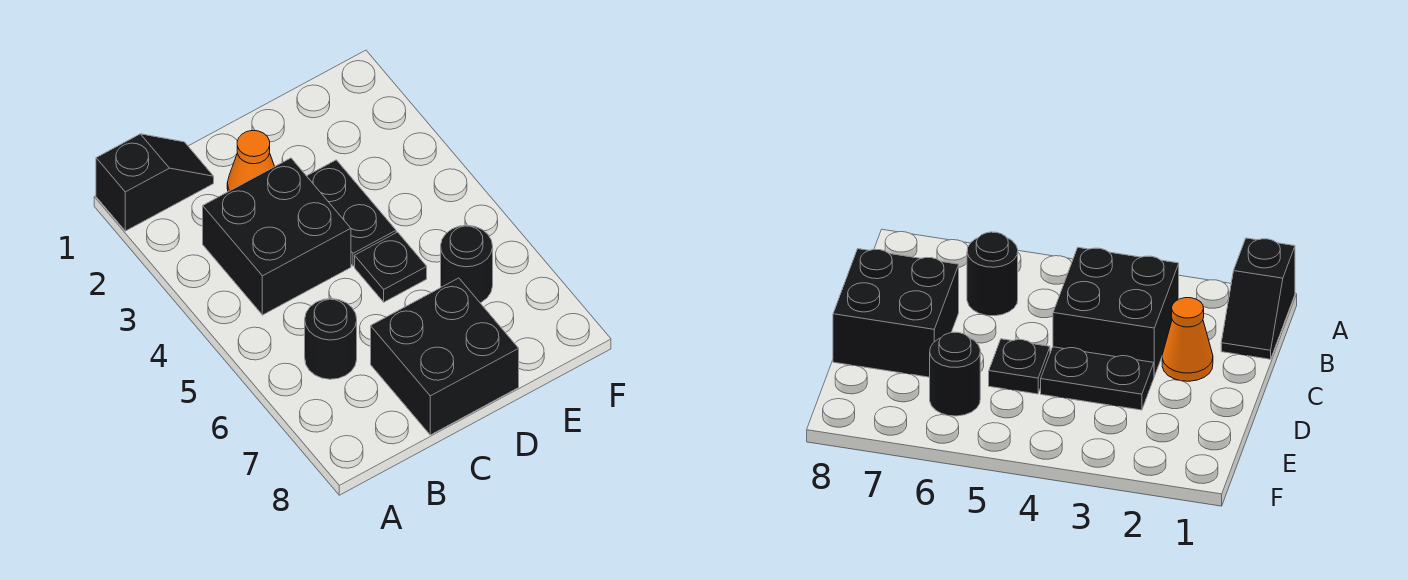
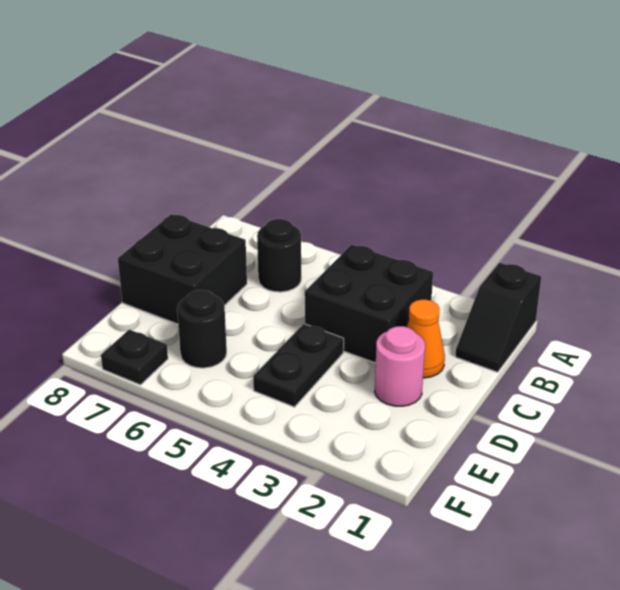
none -> pink 1x1 round brick [375,326,425,406]
black 1x2 plate [307,160,396,266] -> black 1x2 plate turned to [253,324,344,407]
black 1x1 plate [355,232,427,302] -> black 1x1 plate moved to [101,330,168,385]

